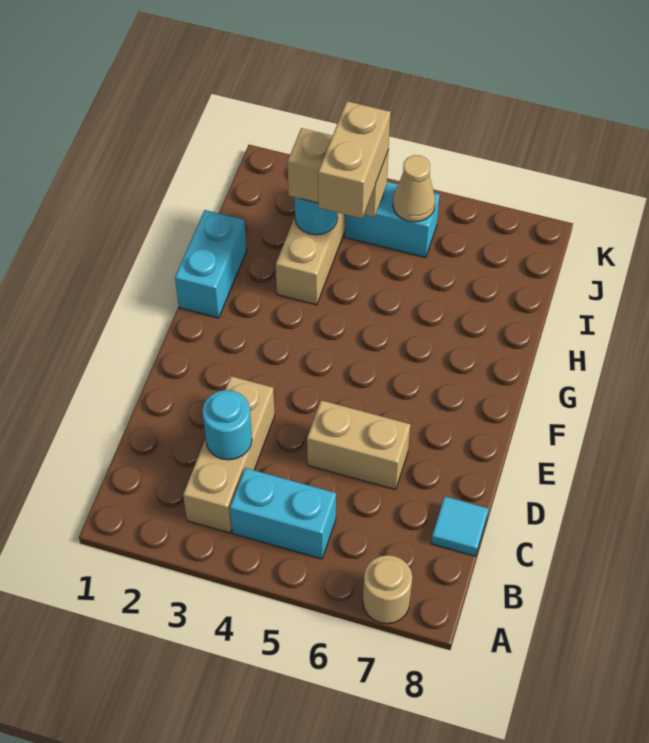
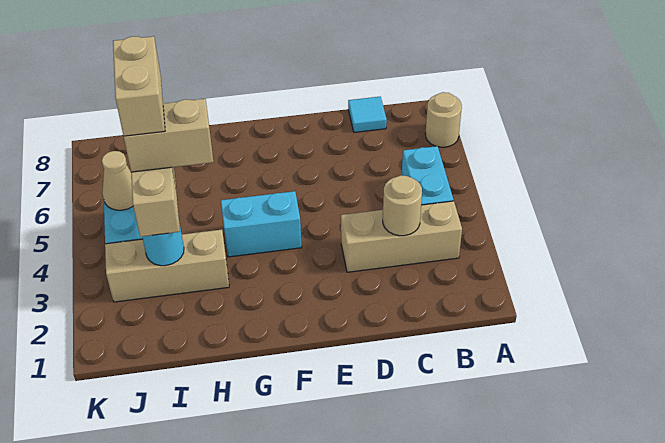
cyan 1x1 round brick [202,390,252,460] -> tan 1x1 round brick [383,175,422,236]
tan 1x2 brick [307,400,410,490] -> tan 1x2 brick moved to [113,36,165,136]
cyan 1x2 brick [175,210,247,318] -> cyan 1x2 brick moved to [221,191,302,257]

